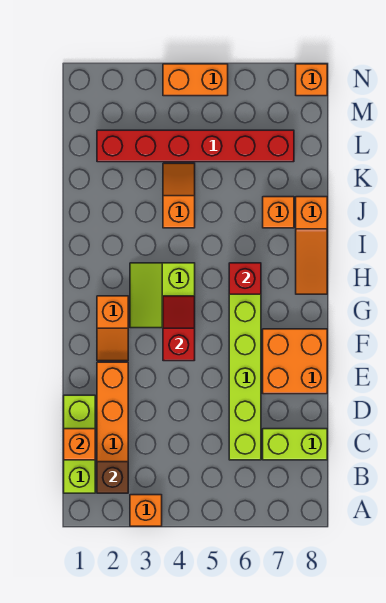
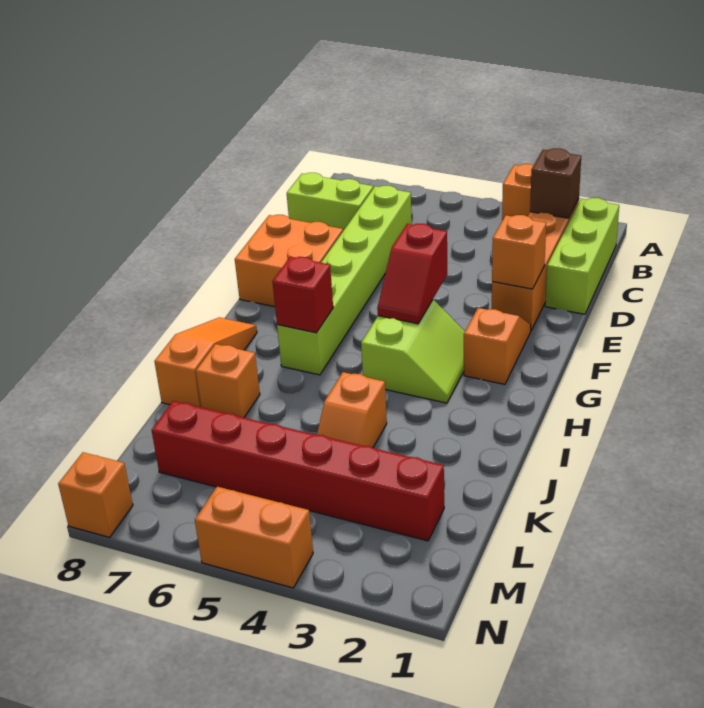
orange 1x1 brick [64,429,95,460] -> orange 1x1 brick moved to [492,215,546,289]

